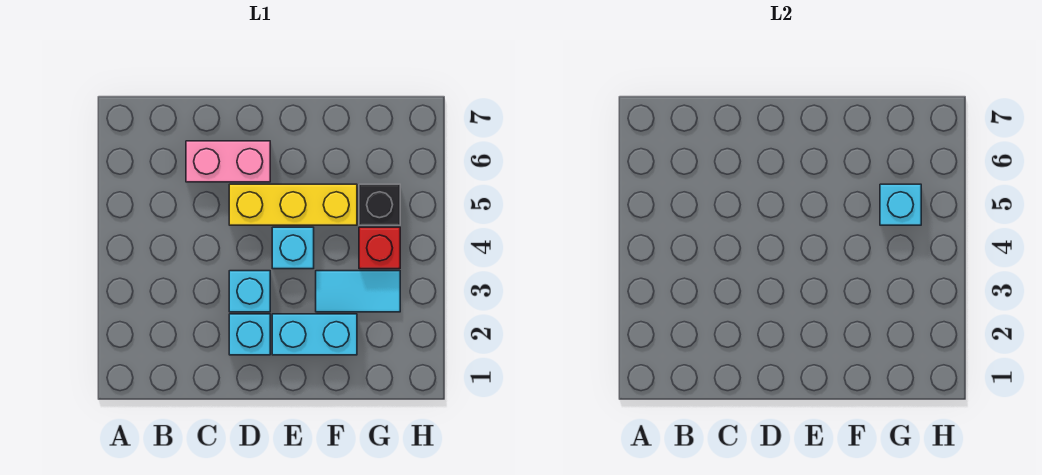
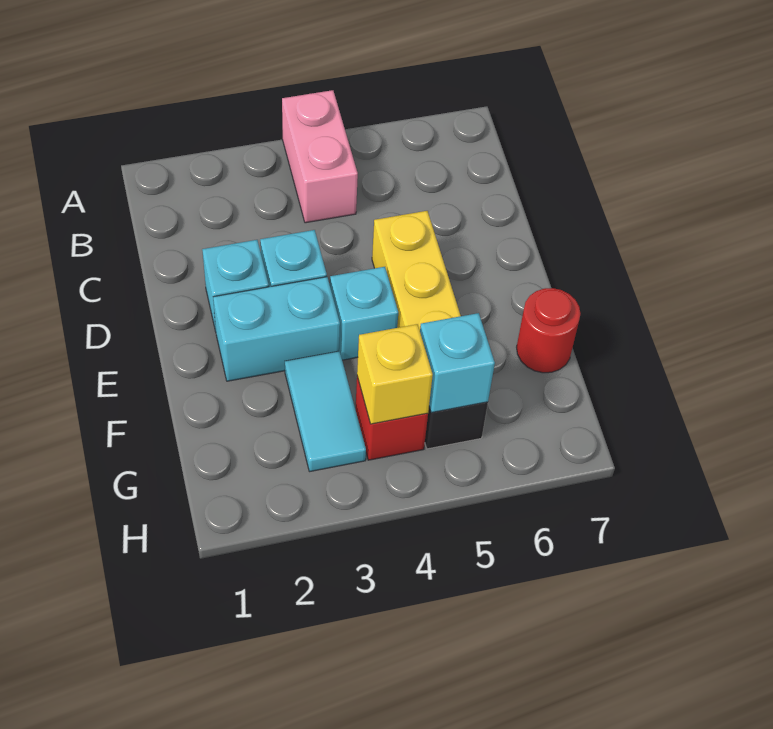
pink 1x2 brick [186,141,270,182] -> pink 1x2 brick moved to [282,90,358,223]
cyan 1x2 brick [272,314,357,355] -> cyan 1x2 brick turned to [213,277,340,381]
none -> red 1x1 round brick [517,288,580,373]
none -> yellow 1x1 brick [357,324,433,424]

